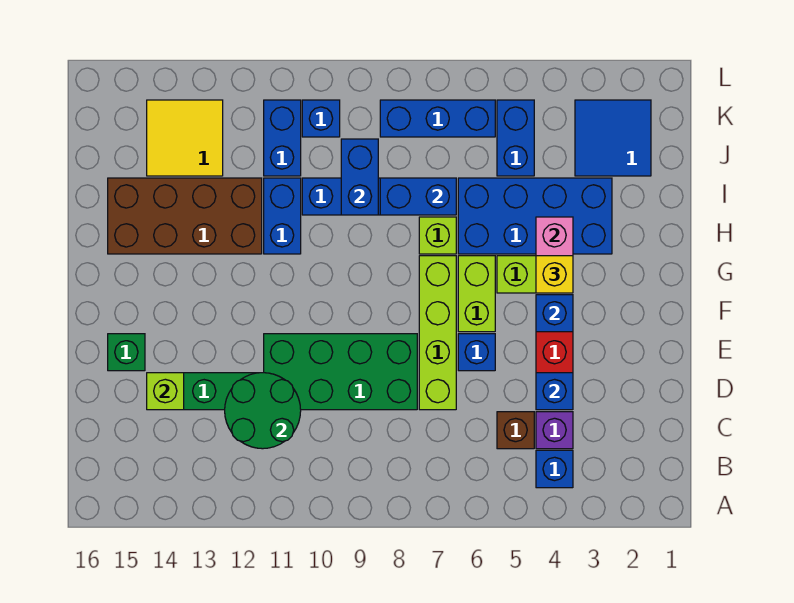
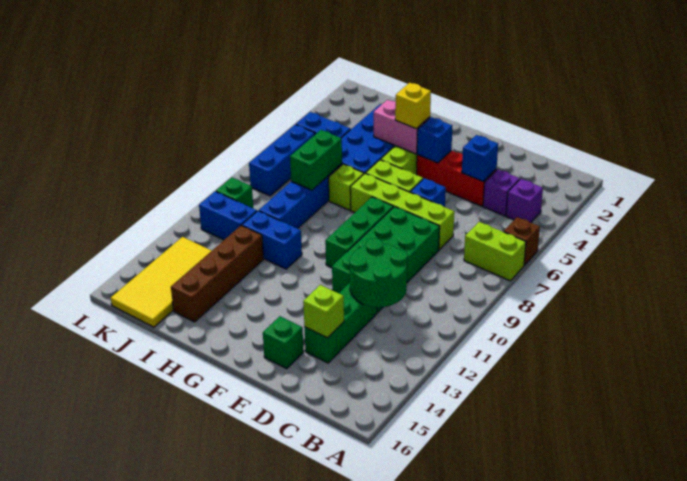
none -> lime 1x2 brick [464,222,526,281]
blue 1x1 brick [536,450,573,488] -> purple 1x1 brick [506,179,543,222]
brown 1x1 brick [497,412,534,449] -> brown 1x1 brick moved to [504,217,540,265]
none -> green 1x3 brick [325,197,393,267]
brown 2x4 brick [108,178,262,254] -> brown 1x4 brick [171,226,264,322]
blue 1x2 brick [380,178,456,215] -> green 1x2 brick [290,130,342,190]
blue 1x2 brick [341,139,378,215] -> none
blue 2x2 tile [575,100,651,176] -> none
yellow 2x2 tile [147,100,223,176] -> yellow 2x4 tile [111,237,212,327]
blue 1x1 brick [302,100,340,137] -> green 1x1 brick [216,178,253,208]

